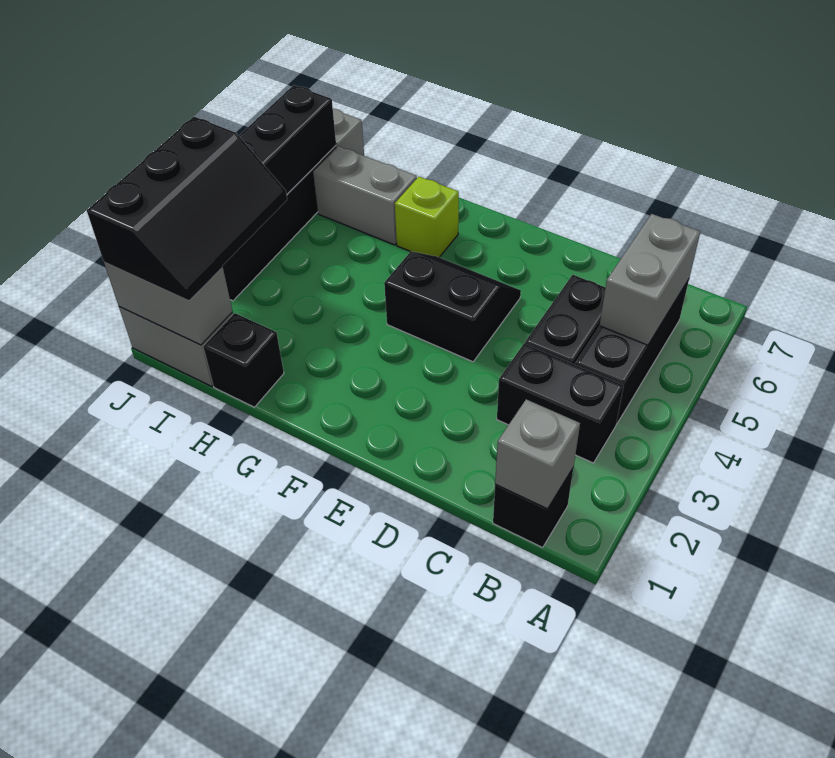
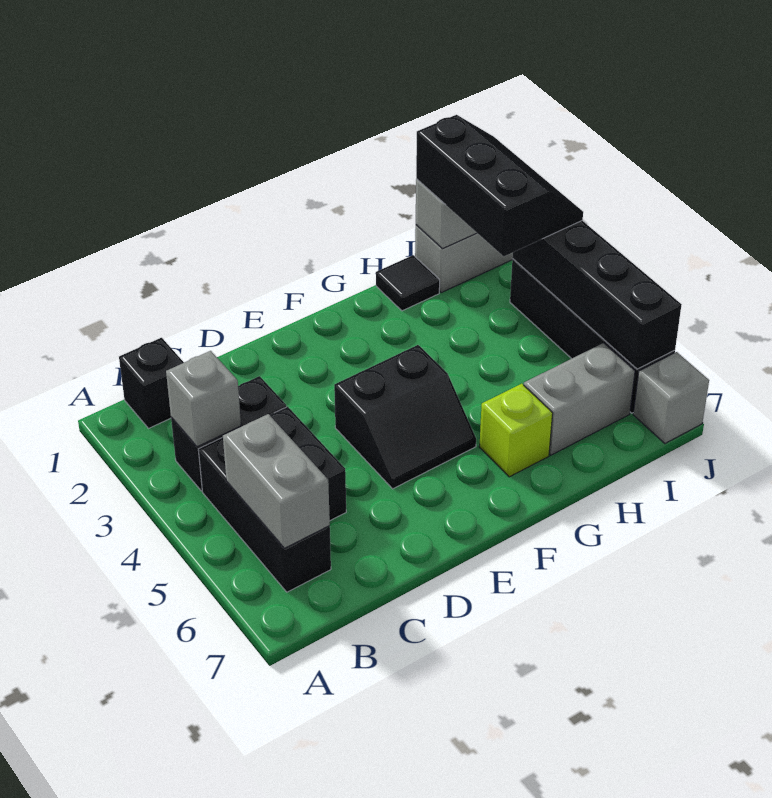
grey 1x1 brick [495,399,580,509] -> grey 1x1 brick moved to [166,351,241,447]
black 1x1 brick [204,313,284,407] -> black 1x1 tile [376,255,440,311]
black 2x3 slope [87,117,287,299] -> black 2x3 slope turned to [416,115,583,256]

